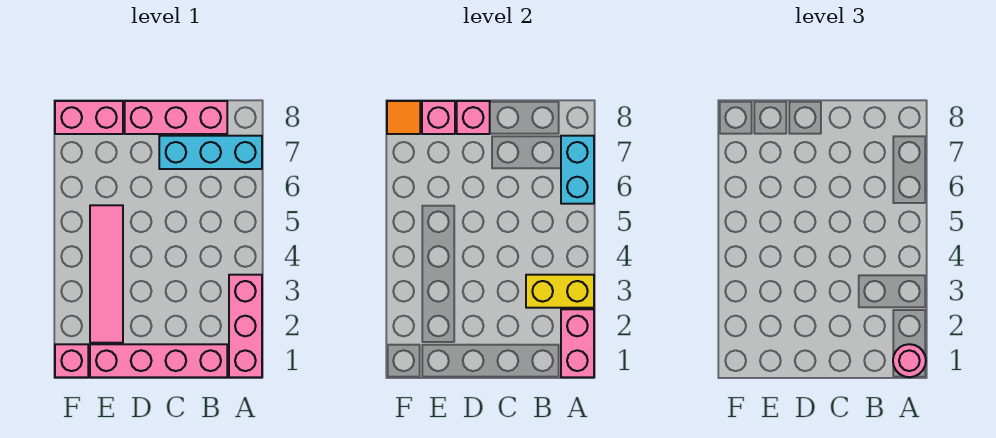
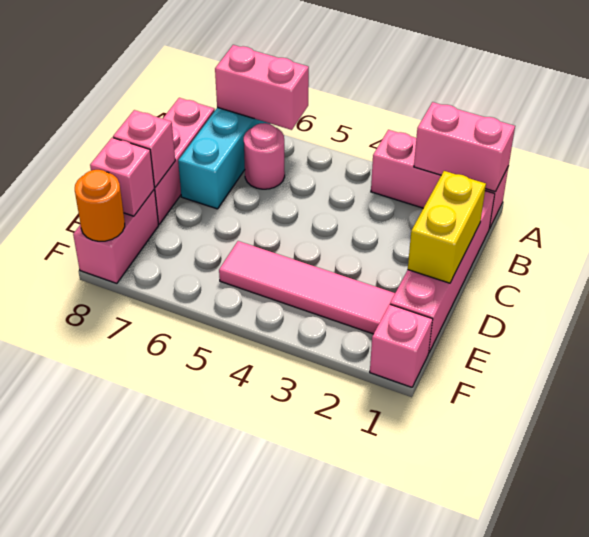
pink 1x1 round brick [893,344,926,377] -> pink 1x1 round brick moved to [244,123,285,189]
yellow 1x2 brick [526,275,594,308] -> yellow 1x2 brick moved to [408,171,486,283]
cyan 1x2 brick [561,136,594,204] -> pink 1x2 brick [215,45,309,130]
orange 1x1 tile [387,101,420,134] -> orange 1x1 round brick [75,170,125,241]

